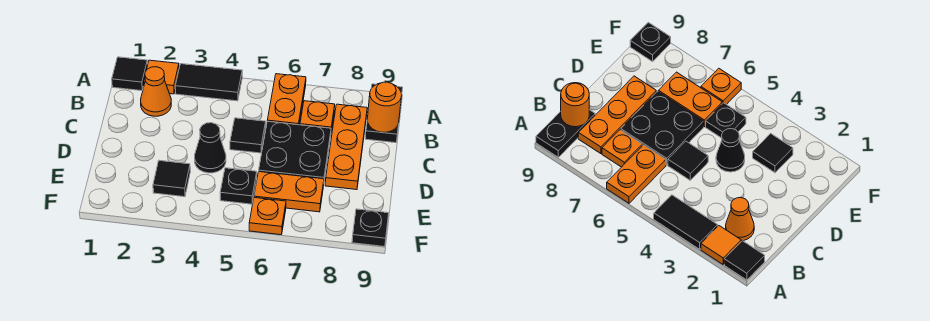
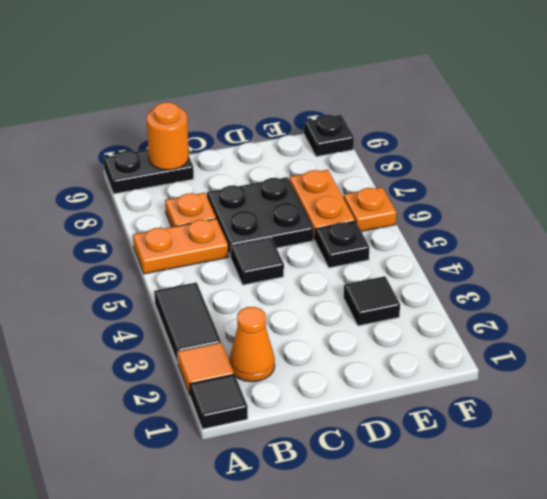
orange 1x3 plate [325,104,367,190] -> none
black 1x1 cone [195,123,226,173] -> none

